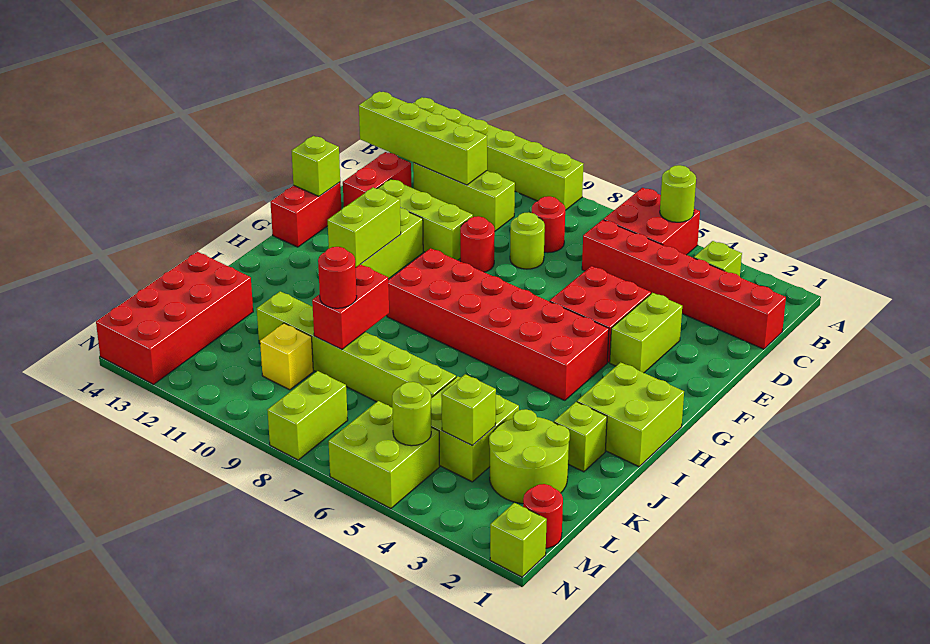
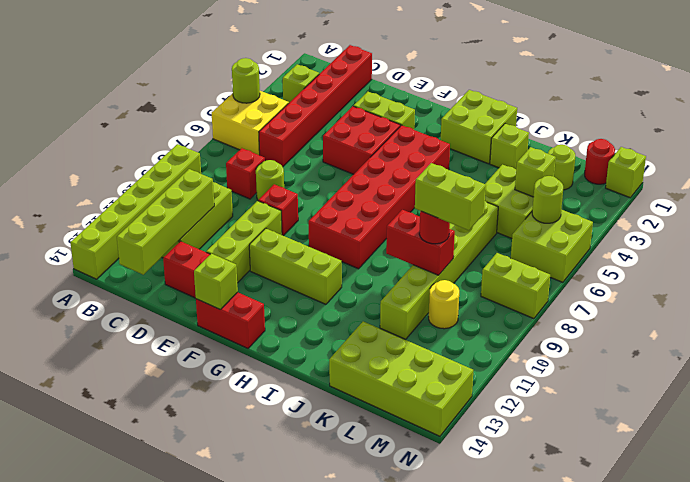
red 2x2 brick [604,188,700,255] -> yellow 2x2 brick [212,91,289,155]
red 1x1 round brick [532,196,565,253] -> red 1x1 brick [226,148,265,199]
red 1x1 round brick [460,216,495,272] -> red 1x1 brick [258,184,298,236]
lime 1x2 brick [328,188,401,267] -> lime 1x2 brick moved to [415,163,486,230]
lime 2x2 round brick [489,409,570,504] -> lime 1x1 round brick [548,145,575,190]
red 2x4 brick [96,252,253,384] -> lime 2x4 brick [329,321,473,436]
yellow 1x1 brick [260,323,313,390] -> yellow 1x1 round brick [429,280,459,329]

